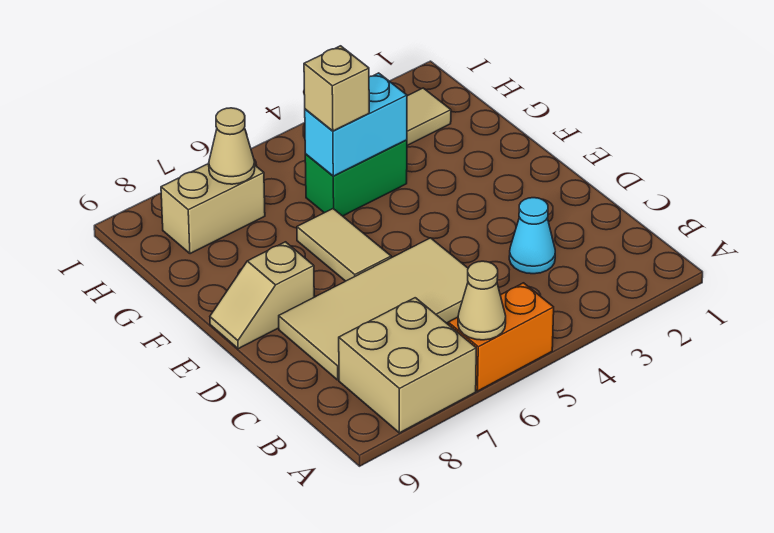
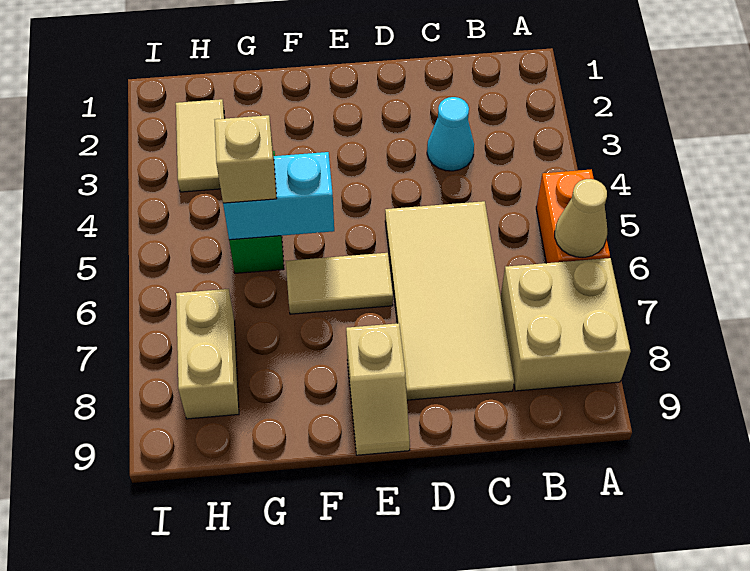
cyan 1x2 brick [305,73,407,176] -> cyan 1x2 brick turned to [223,152,334,240]
tan 1x1 cone [209,108,255,184] -> none

